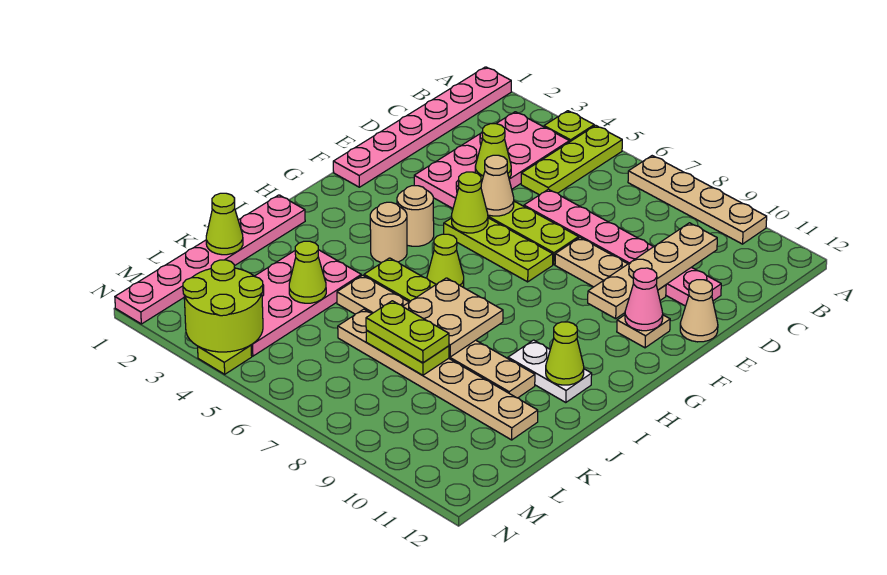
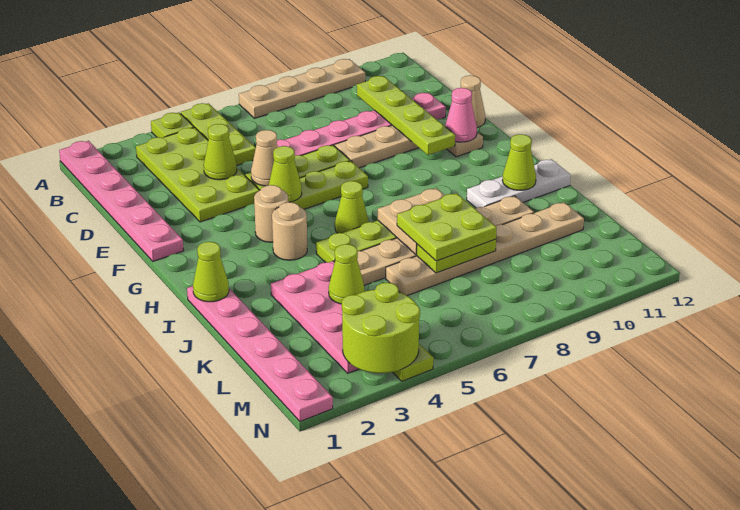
pink 2x4 plate [414,112,569,208] -> lime 2x4 plate [136,128,260,222]
tan 1x4 plate [588,223,717,319] -> lime 1x4 plate [357,76,455,155]
white 1x2 plate [508,340,592,403] -> white 1x3 plate [467,159,571,208]
lime 1x1 cone [206,193,243,255] -> lime 1x1 cone moved to [193,242,229,302]
lime 1x2 plate [366,301,449,363] -> lime 2x2 plate [397,193,497,261]

